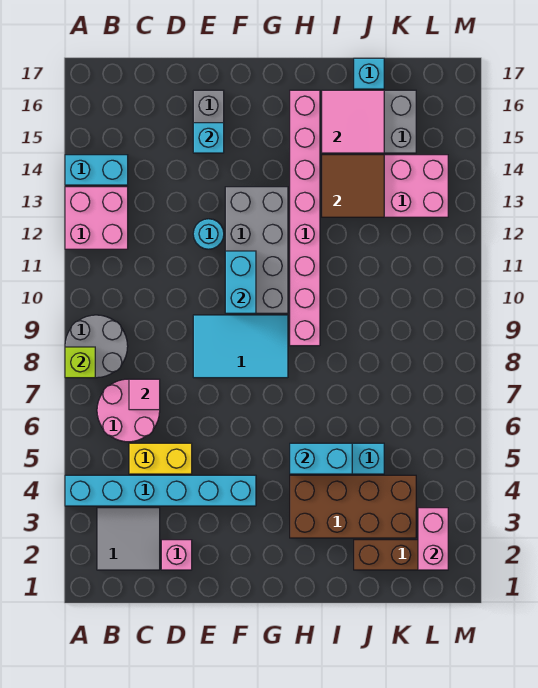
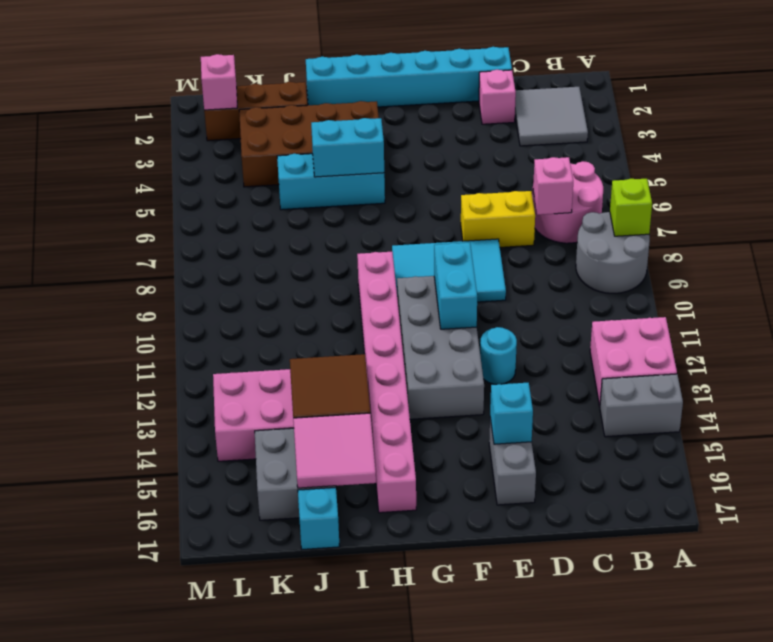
cyan 1x6 brick [65,475,256,506] -> cyan 1x6 brick moved to [306,47,512,107]
cyan 1x2 brick [65,155,128,185] -> grey 1x2 brick [600,374,683,437]
yellow 1x2 brick [129,443,192,474] -> yellow 1x2 brick moved to [461,191,535,247]
pink 1x1 tile [129,379,160,410] -> pink 1x1 brick [533,157,573,215]
pink 1x2 brick [418,508,448,570] -> pink 1x1 brick [201,54,237,110]

